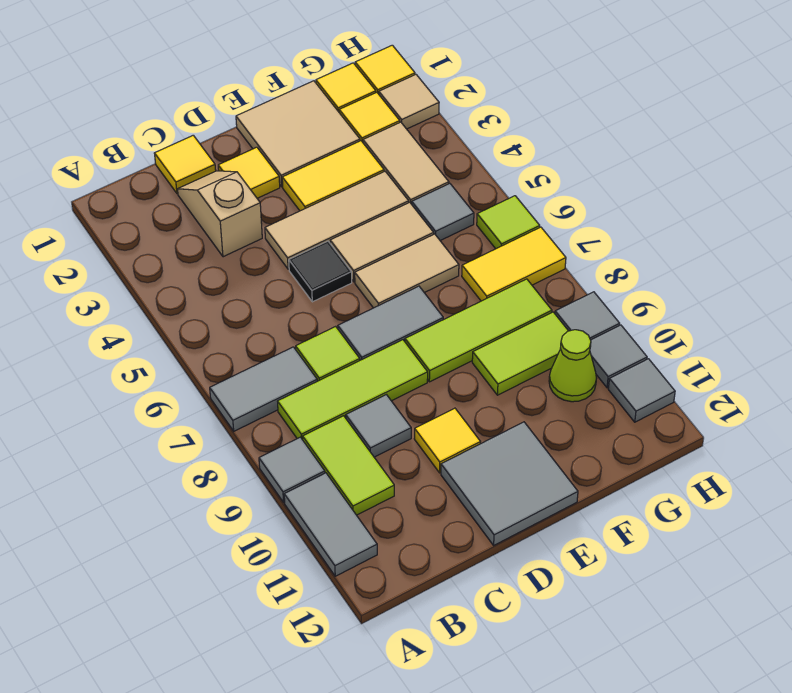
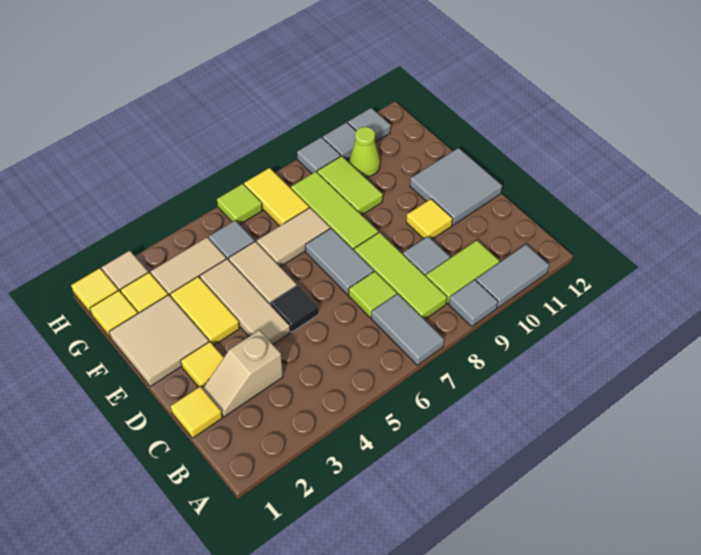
tan 1x2 tile [355,234,459,308] -> tan 1x2 tile turned to [257,208,330,267]

